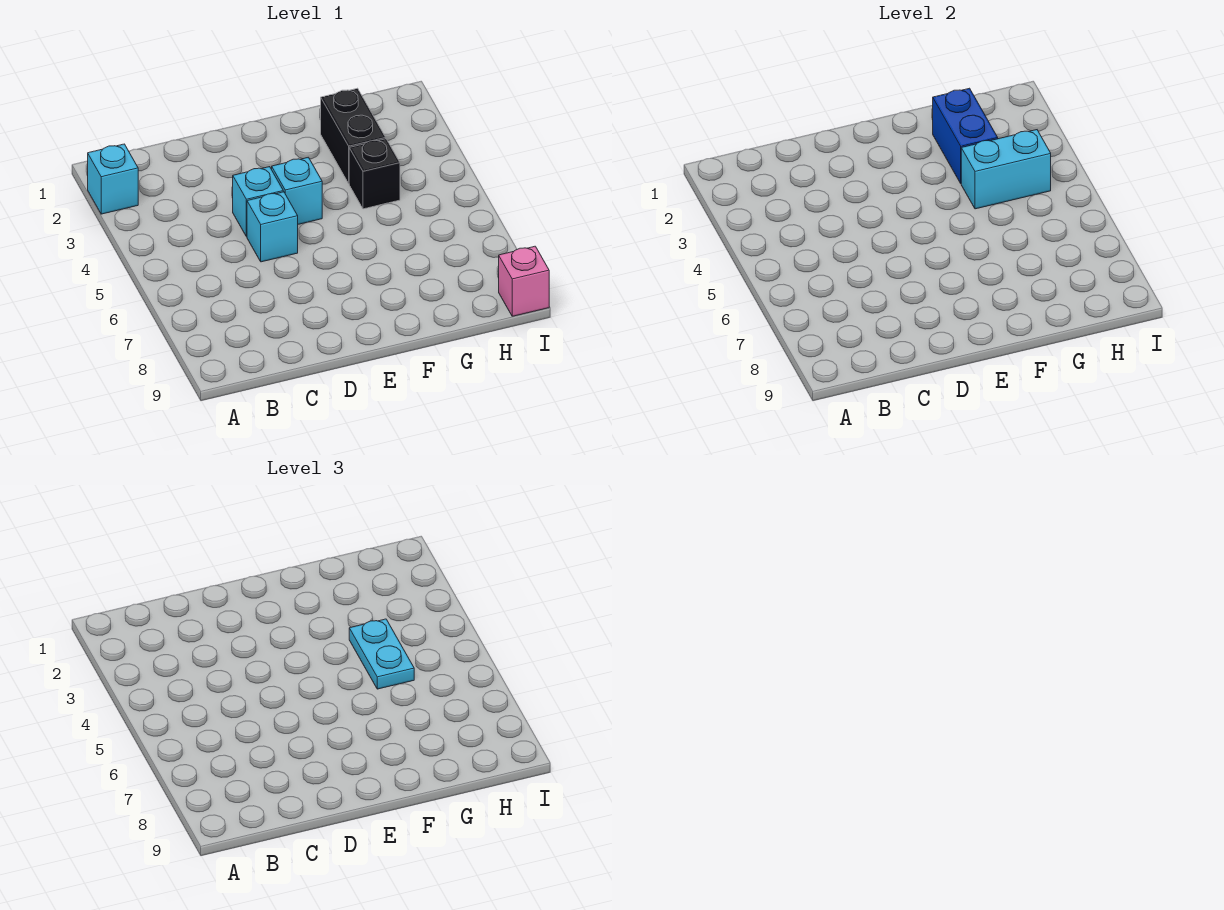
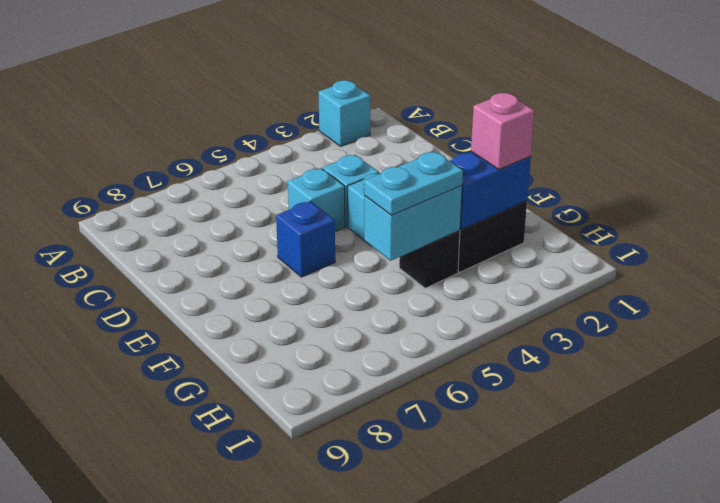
none -> blue 1x1 brick [276,201,335,277]
cyan 1x2 brick [961,130,1051,209] -> cyan 1x2 brick turned to [364,185,462,261]
pink 1x1 brick [499,246,549,316] -> pink 1x1 brick moved to [471,93,534,169]

